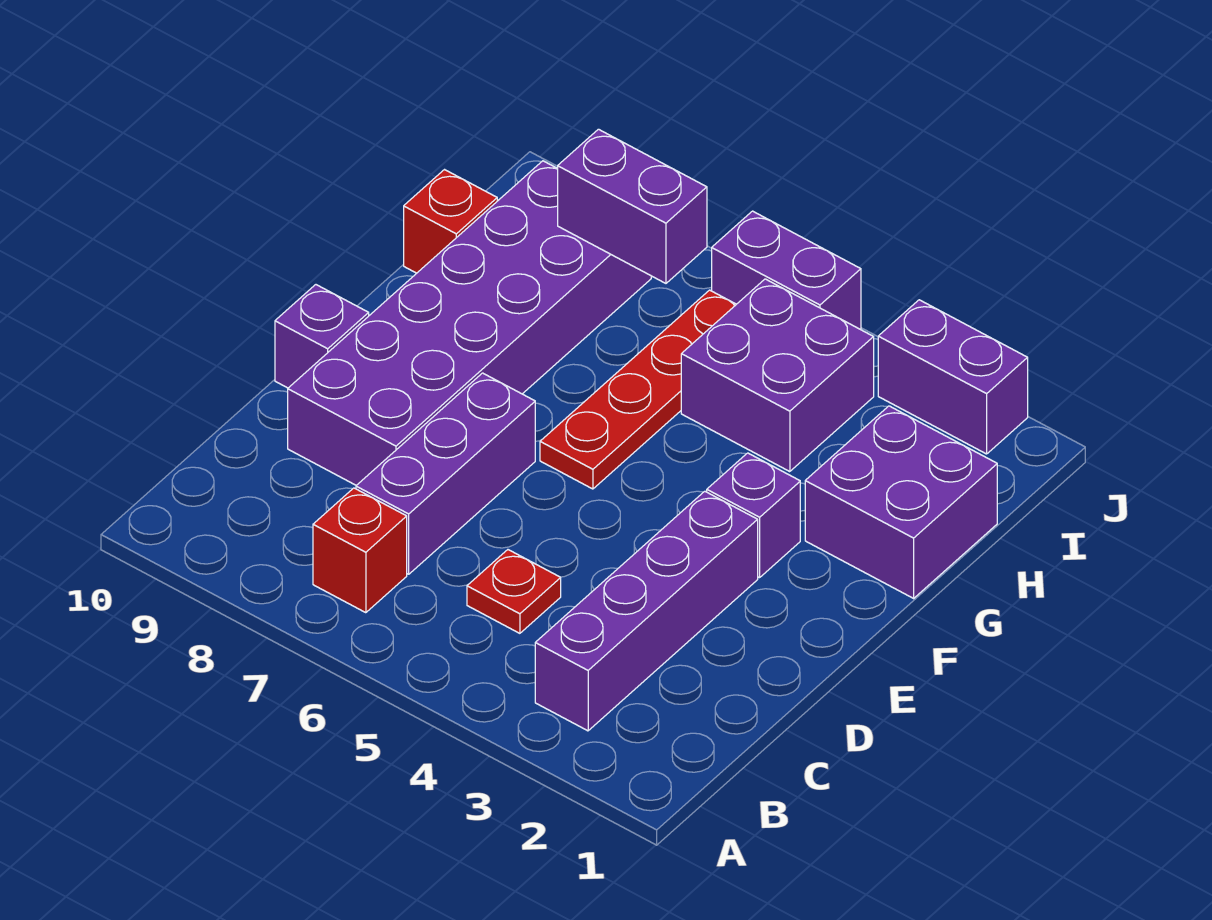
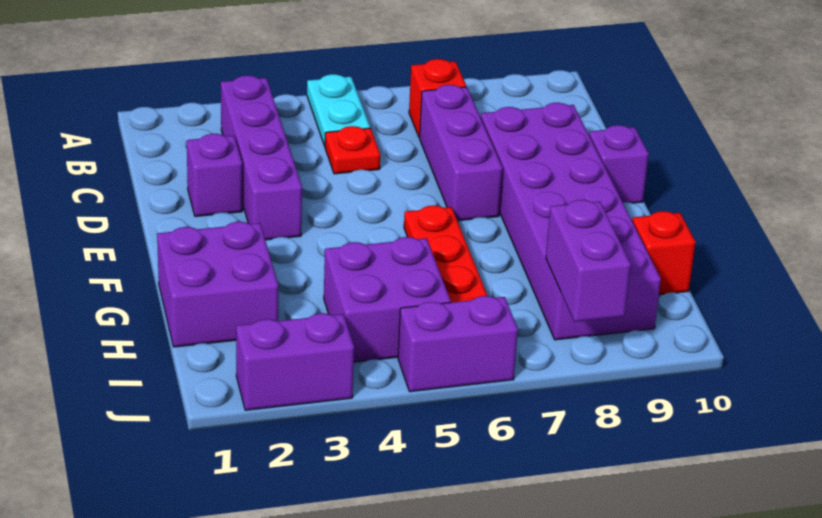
none -> cyan 1x2 plate [307,74,370,146]
purple 1x1 brick [707,453,800,578] -> purple 1x1 brick moved to [187,134,242,216]
purple 1x2 brick [558,129,707,283] -> purple 1x2 brick turned to [546,200,631,322]

